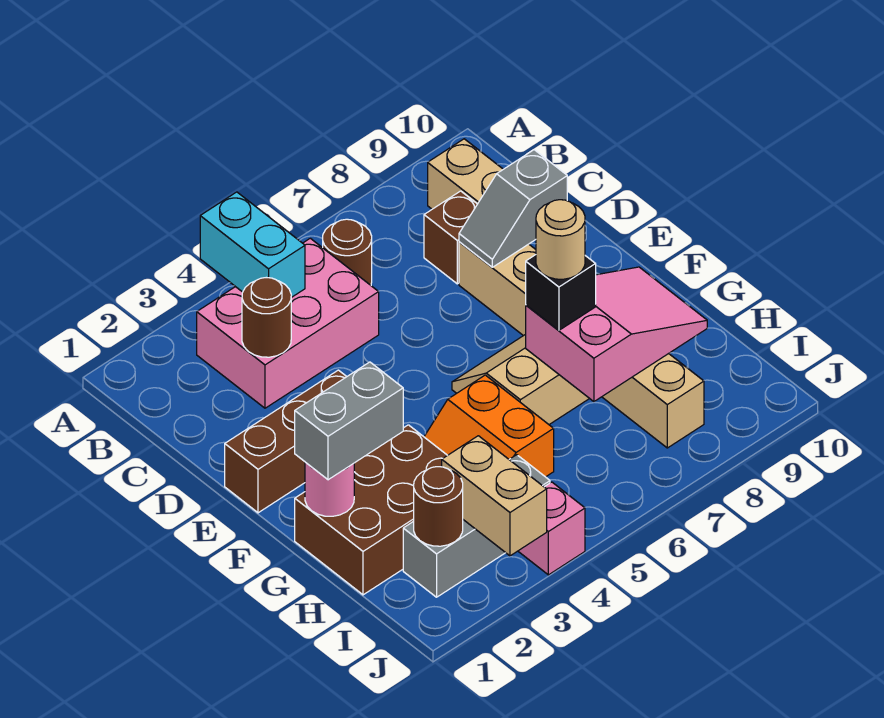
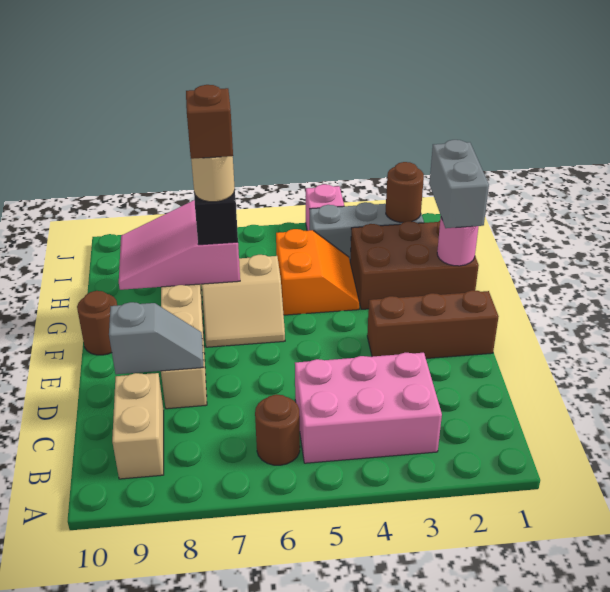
cyan 1x2 brick [200,192,305,298] -> none
brown 1x1 round brick [242,278,291,357] -> brown 1x1 round brick moved to [77,291,117,355]
brown 1x1 brick [424,191,477,284] -> brown 1x1 brick moved to [186,85,233,159]
grey 1x2 brick [295,362,403,480] -> grey 1x2 brick turned to [429,140,489,228]
tan 1x2 brick [442,436,547,556] -> none

